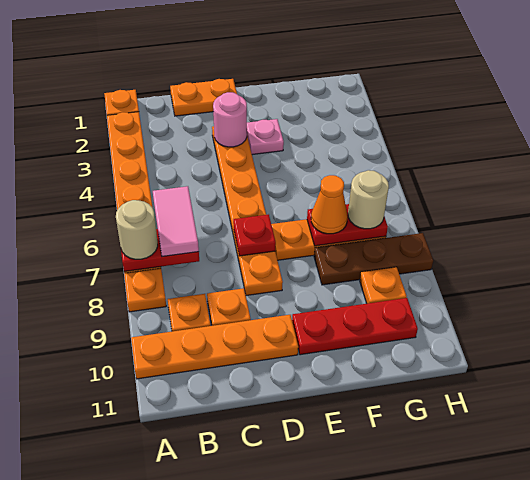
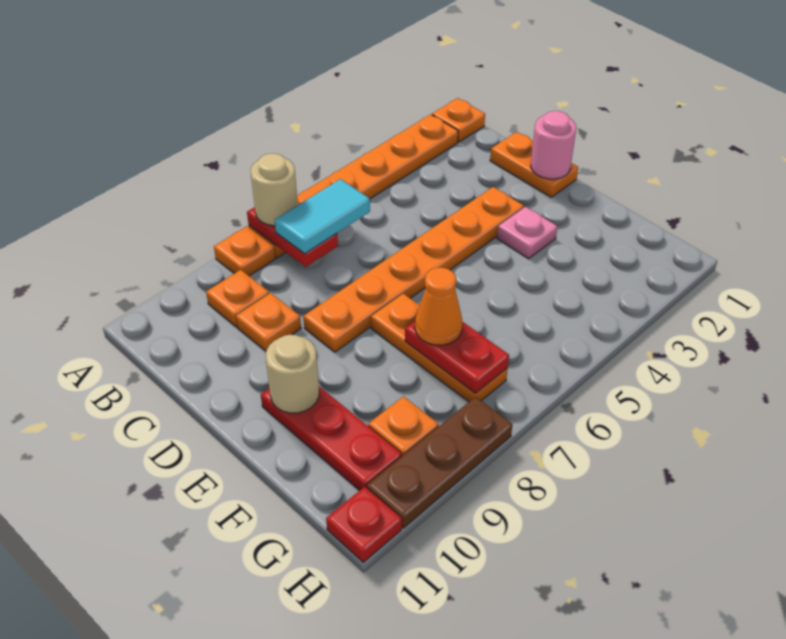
orange 1x4 plate [131,315,298,379] -> none
pink 1x2 tile [153,186,199,257] -> cyan 1x2 tile [275,179,370,254]
pink 1x1 round brick [213,92,247,147] -> pink 1x1 round brick moved to [531,111,576,179]
red 1x1 plate [233,214,276,256] -> red 1x1 plate moved to [326,487,402,562]
brown 1x3 plate [314,233,433,285] -> brown 1x3 plate turned to [367,397,513,528]
tan 1x1 round brick [348,170,389,229] -> tan 1x1 round brick moved to [266,335,319,413]

